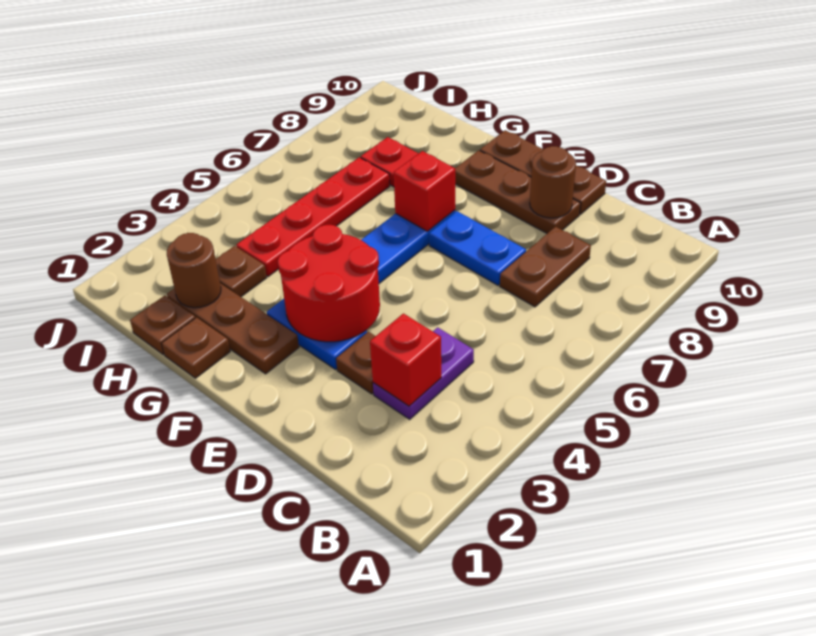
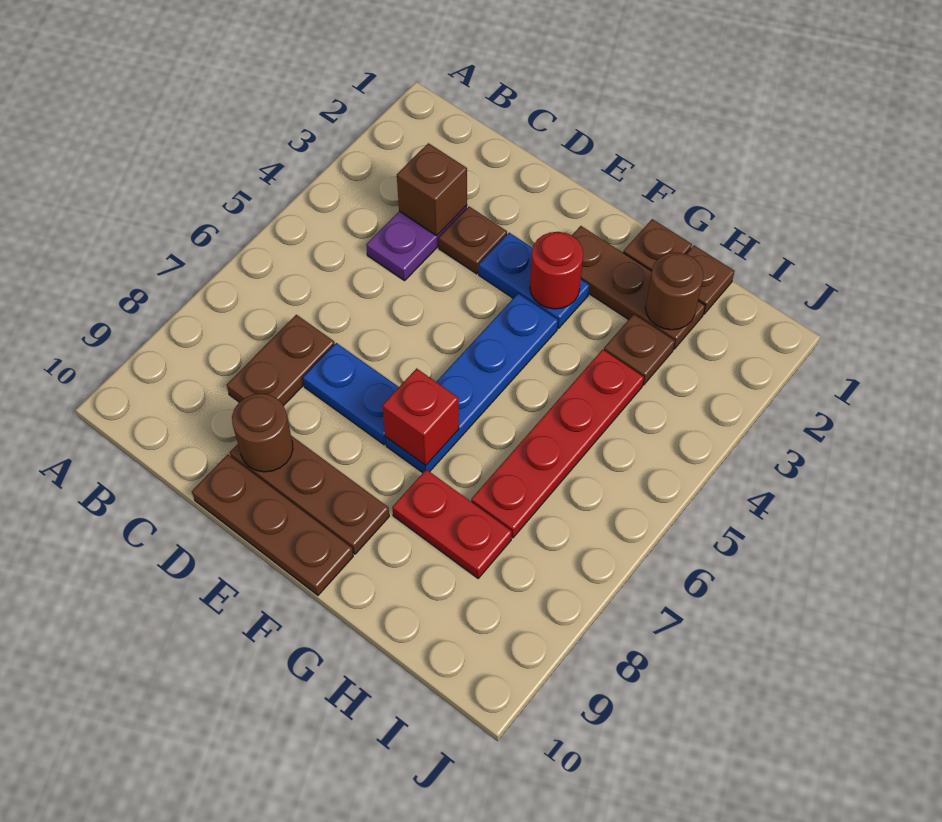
red 1x1 brick [370,314,441,406] -> brown 1x1 brick [397,143,467,236]
red 2x2 round brick [278,225,380,342] -> red 1x1 round brick [530,232,583,309]

